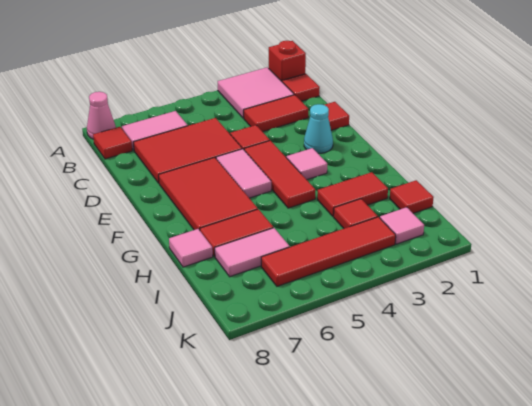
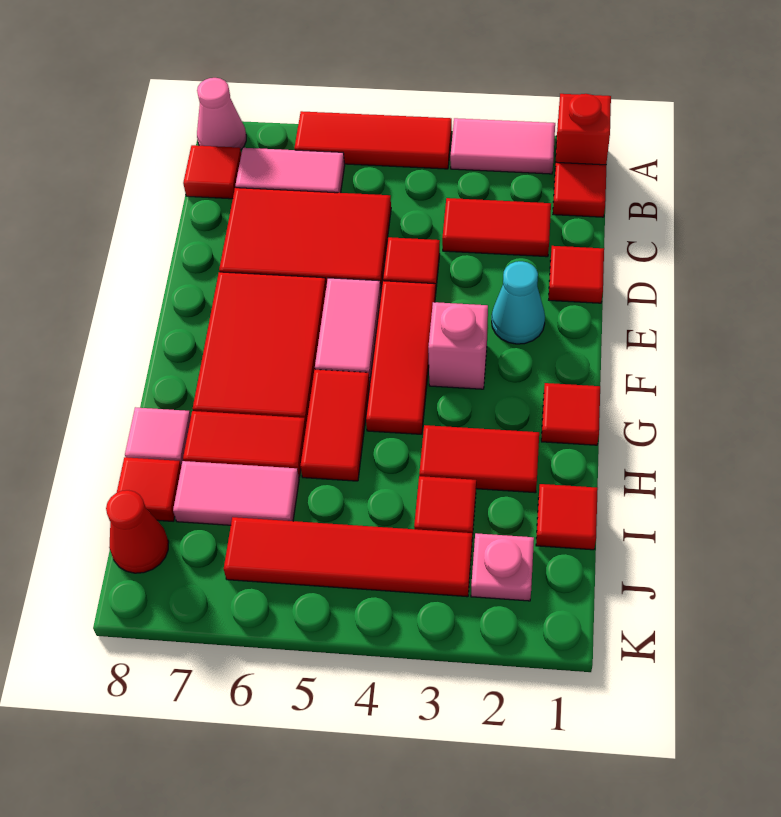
pink 2x2 tile [218,67,294,118] -> pink 1x2 tile [450,118,555,174]
none -> red 1x3 tile [294,111,452,169]
pink 1x1 tile [286,148,327,180] -> pink 1x1 brick [428,302,488,389]
none -> red 1x1 tile [541,383,600,445]
none -> red 1x2 tile [300,370,370,481]
none -> red 1x1 tile [117,457,181,521]
pink 1x1 tile [380,207,424,244] -> pink 1x1 plate [471,533,534,601]
none -> red 1x1 cone [106,490,169,573]

